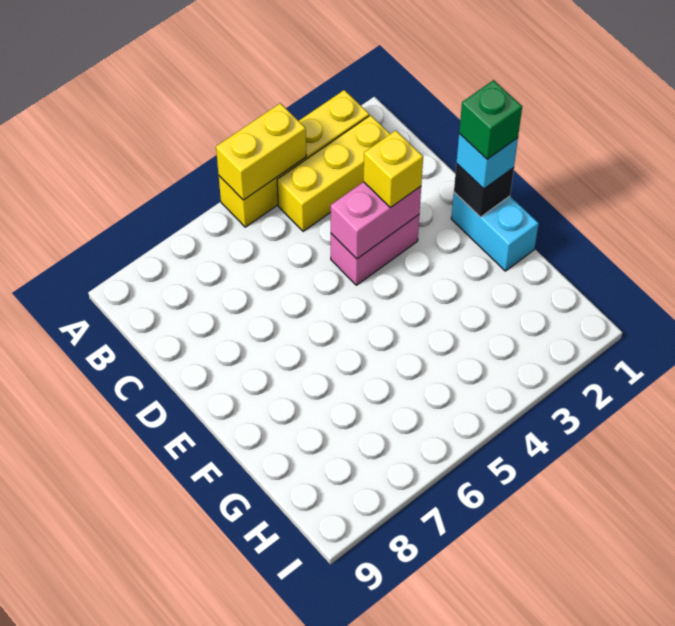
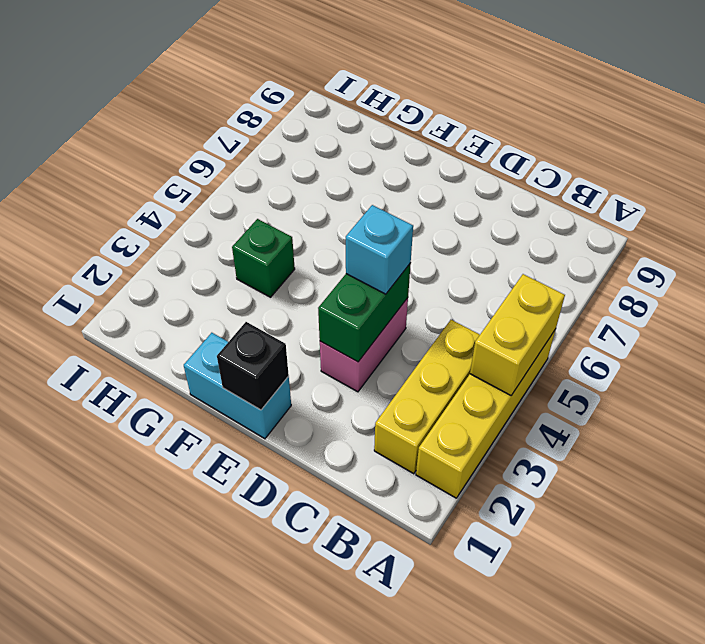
pink 1x2 brick [331,182,421,259] -> green 1x2 brick [318,263,411,362]
yellow 1x1 brick [364,130,423,208] -> none
cyan 1x1 brick [456,134,518,189] -> cyan 1x1 brick moved to [346,205,413,294]
green 1x1 brick [459,80,522,159] -> green 1x1 brick moved to [232,219,295,297]

